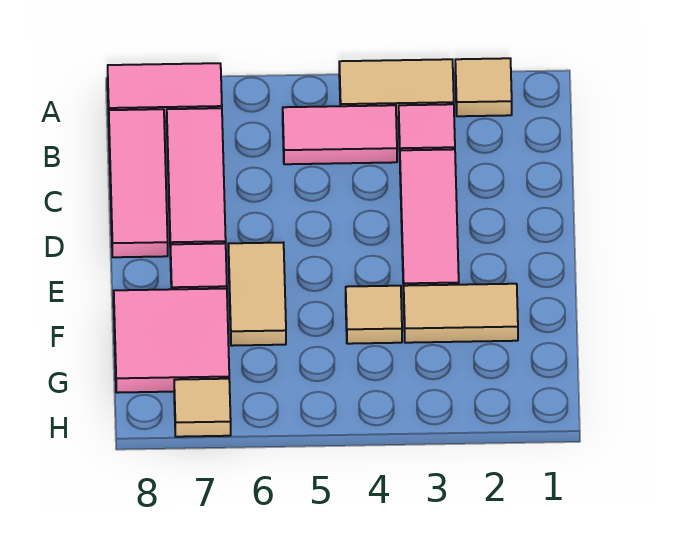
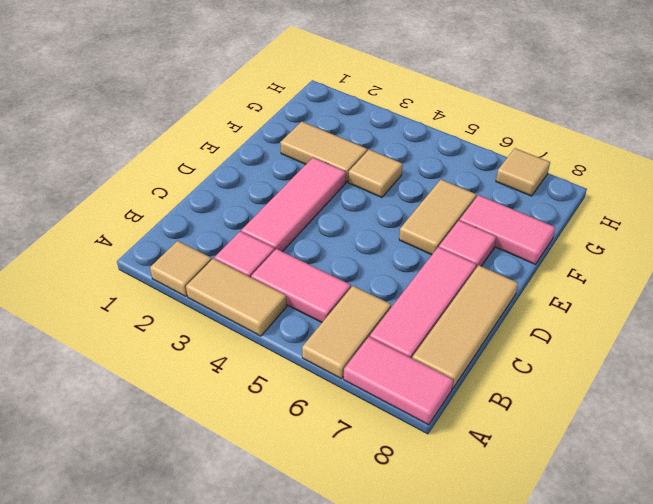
none -> tan 1x2 tile [302,286,391,379]
pink 1x3 tile [109,109,168,257] -> tan 1x3 tile [412,265,518,389]
pink 2x2 tile [114,289,229,393] -> pink 1x2 tile [460,195,555,264]

